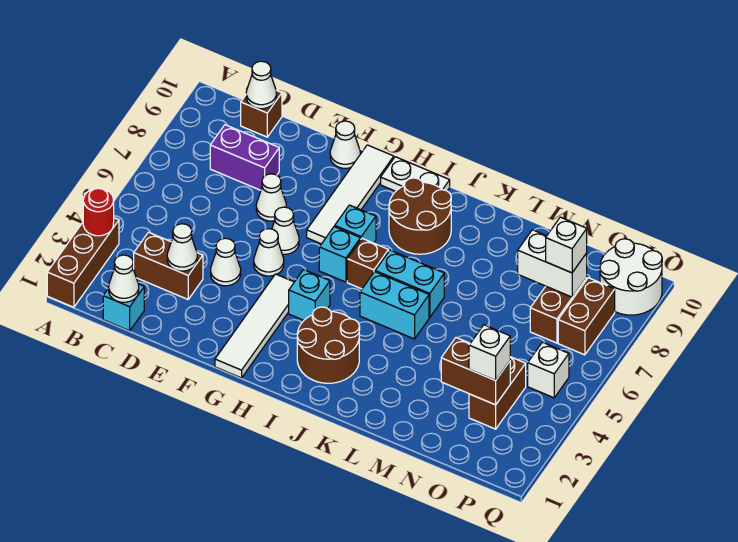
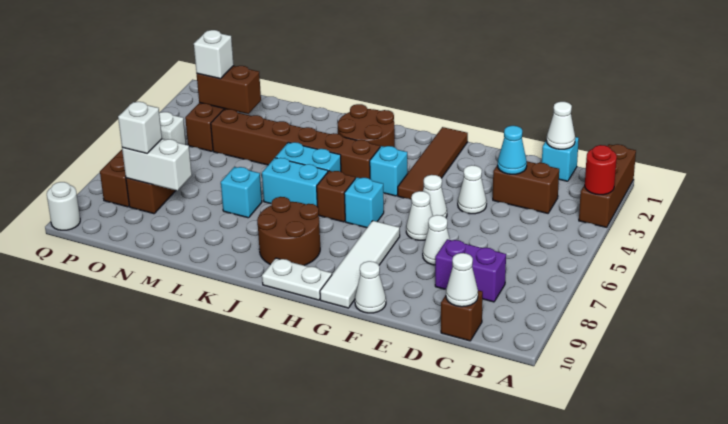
white 1x1 cone [167,224,197,271] -> cyan 1x1 cone [498,126,527,174]
white 1x4 tile [215,274,294,378] -> brown 1x4 tile [398,127,468,199]
cyan 1x1 brick [335,205,376,243] -> cyan 1x1 brick moved to [221,167,262,218]
none -> brown 1x6 brick [211,109,380,179]
white 2x2 round brick [600,239,662,315] -> white 1x1 round brick [47,182,80,230]

